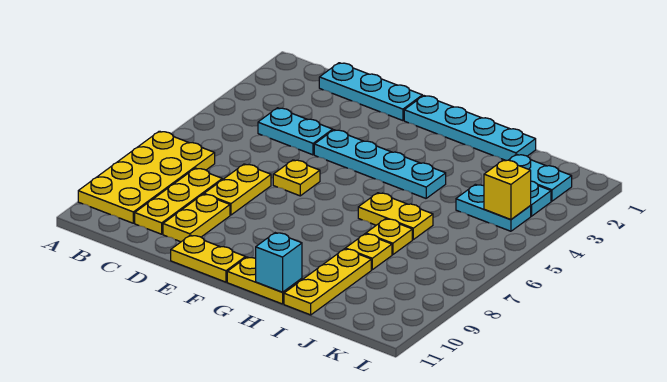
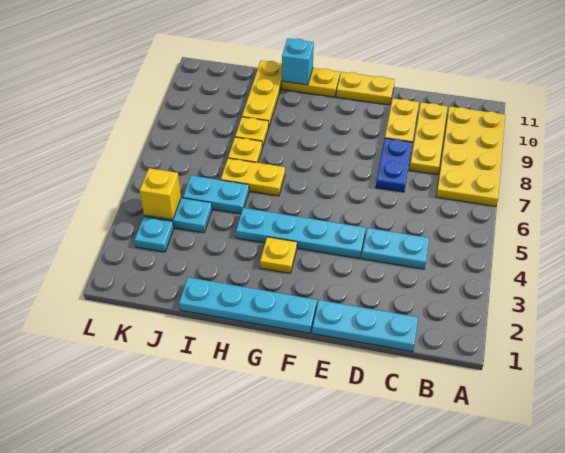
yellow 1x2 plate [204,164,271,215] -> blue 1x2 plate [376,138,412,192]
yellow 1x1 plate [273,160,320,196] -> yellow 1x1 plate moved to [260,237,297,273]
cyan 1x2 plate [509,154,572,201] -> cyan 1x2 plate moved to [183,175,249,214]

